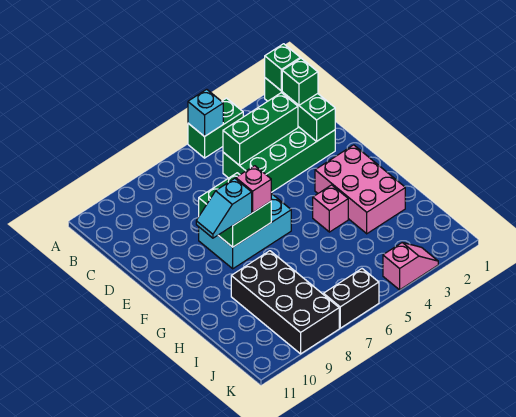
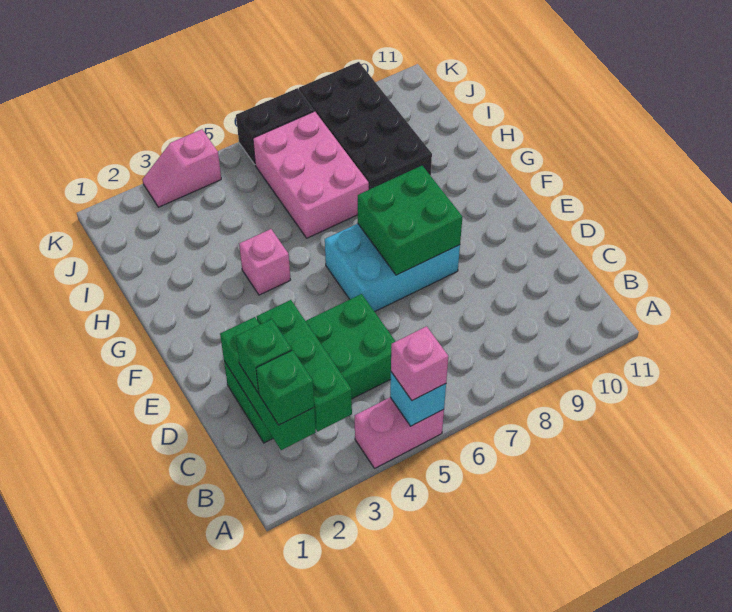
green 1x2 brick [188,98,243,158] -> pink 1x2 brick [355,397,444,469]
green 1x3 brick [223,93,298,165] -> green 1x3 brick turned to [257,300,352,431]
pink 2x3 brick [315,145,405,234] -> pink 2x3 brick moved to [253,111,369,238]
pink 1x1 brick [236,166,271,213] -> pink 1x1 brick moved to [391,326,448,400]
cyan 1x2 slope [196,179,252,238] -> none

